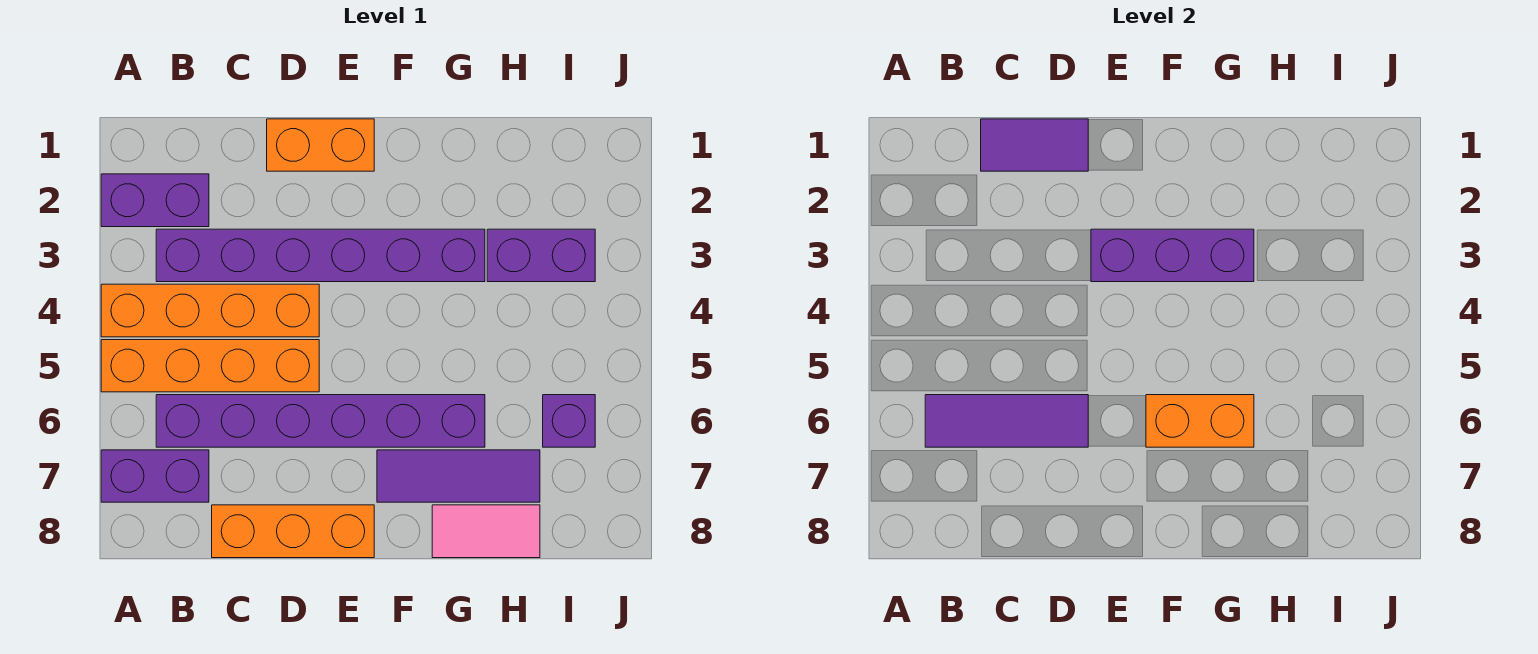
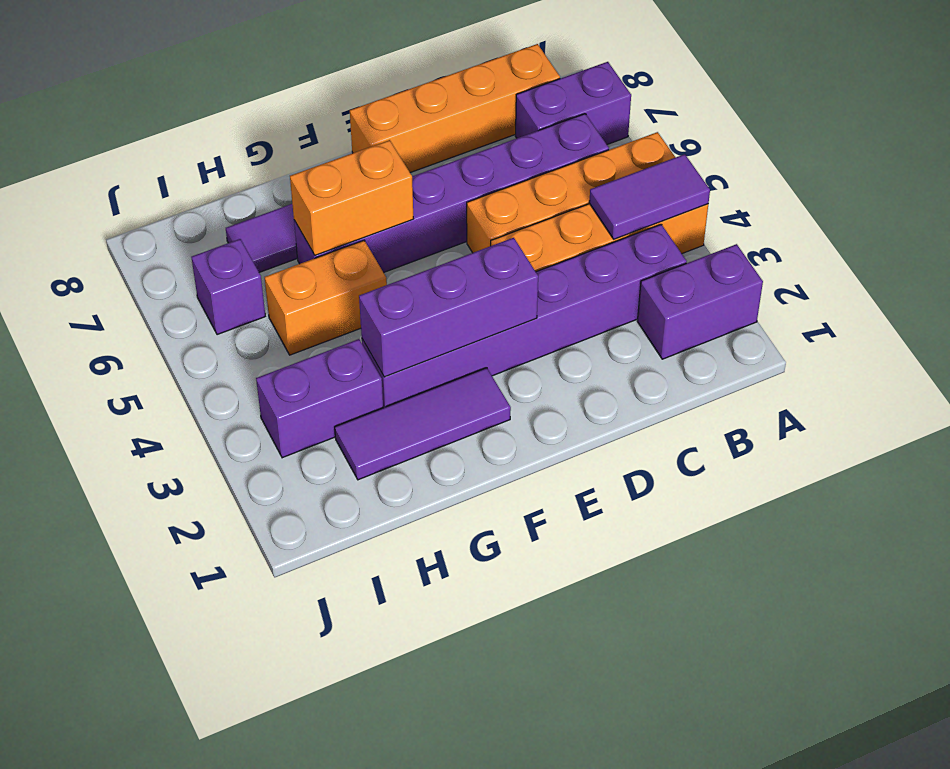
purple 1x3 tile [925,395,1088,447] -> purple 1x3 tile moved to [335,368,511,480]
purple 1x2 tile [981,119,1088,171] -> purple 1x2 tile moved to [589,154,710,239]
orange 1x3 brick [212,505,374,558] -> orange 1x4 brick [350,44,560,173]
orange 1x2 brick [267,119,374,171] -> orange 1x2 brick moved to [265,240,387,355]
pink 1x2 tile [432,505,540,558] -> none

